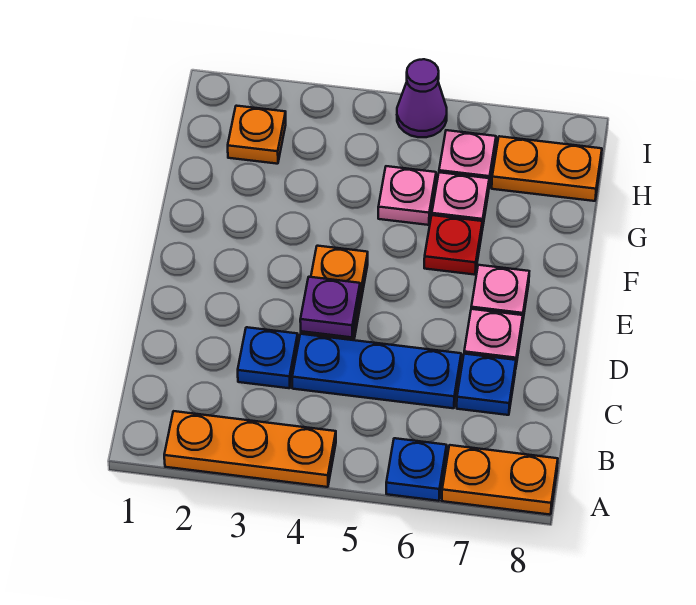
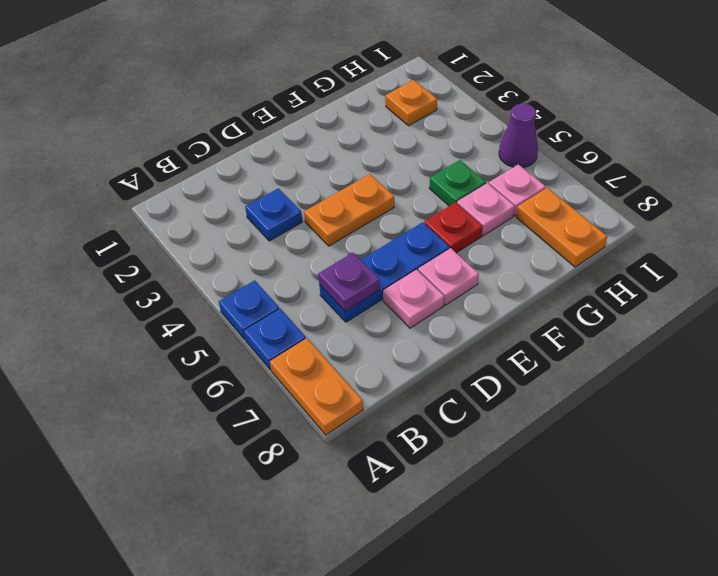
orange 1x3 plate [164,411,336,487] -> none
blue 1x3 plate [292,334,461,408] -> blue 1x3 plate turned to [319,222,449,322]
blue 1x1 plate [457,354,516,415] -> blue 1x1 plate moved to [219,280,279,339]
purple 1x1 plate [300,277,360,337] -> purple 1x1 plate moved to [318,253,380,311]
pink 1x1 plate [378,166,436,225] -> green 1x1 plate [429,160,486,206]

